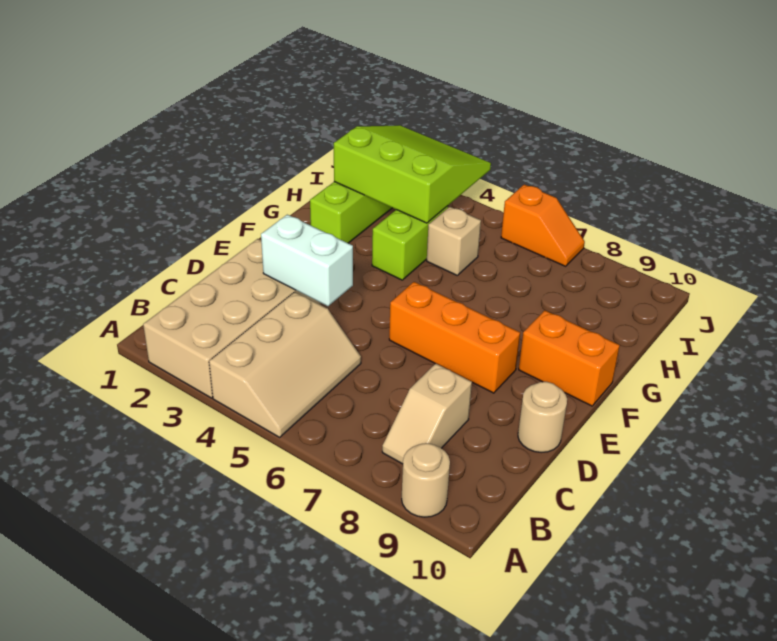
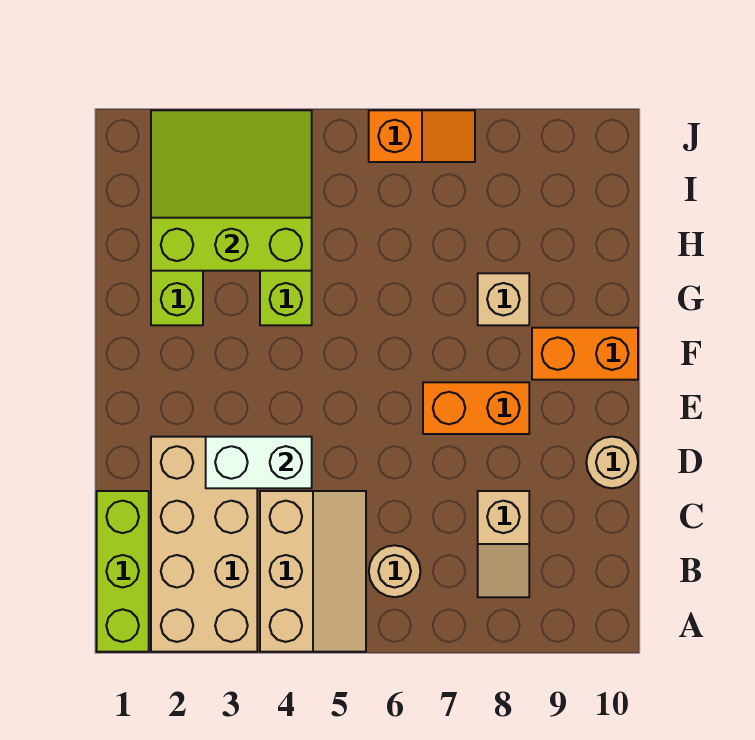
none -> lime 1x3 brick [97,491,149,652]
tan 1x1 round brick [402,443,450,517] -> tan 1x1 round brick moved to [369,545,421,597]
orange 1x3 brick [389,282,520,393] -> orange 1x2 brick [423,382,529,434]
tan 1x1 brick [427,207,481,275] -> tan 1x1 brick moved to [478,273,529,325]

